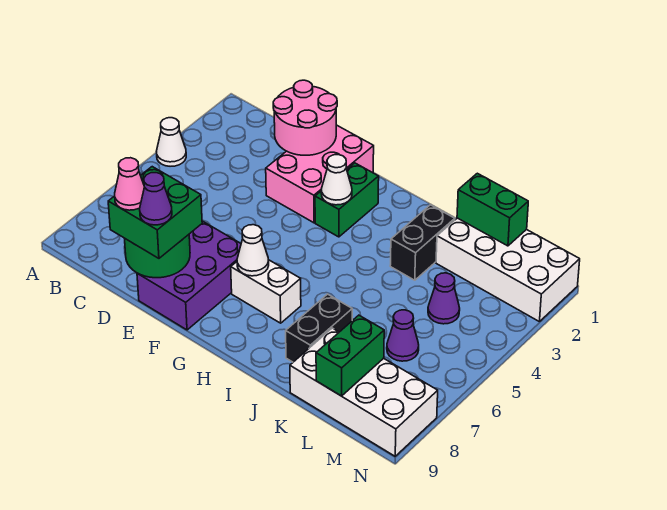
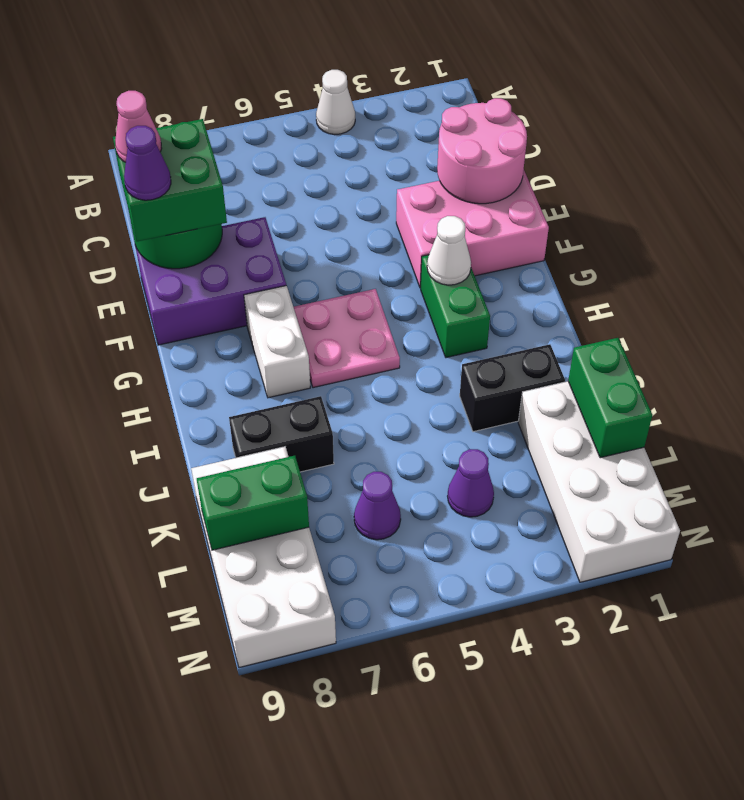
green 1x2 brick [315,163,379,237] -> green 1x2 brick turned to [421,255,490,358]
none -> pink 2x2 plate [294,289,400,388]
white 1x1 cone [237,225,269,276] -> none

